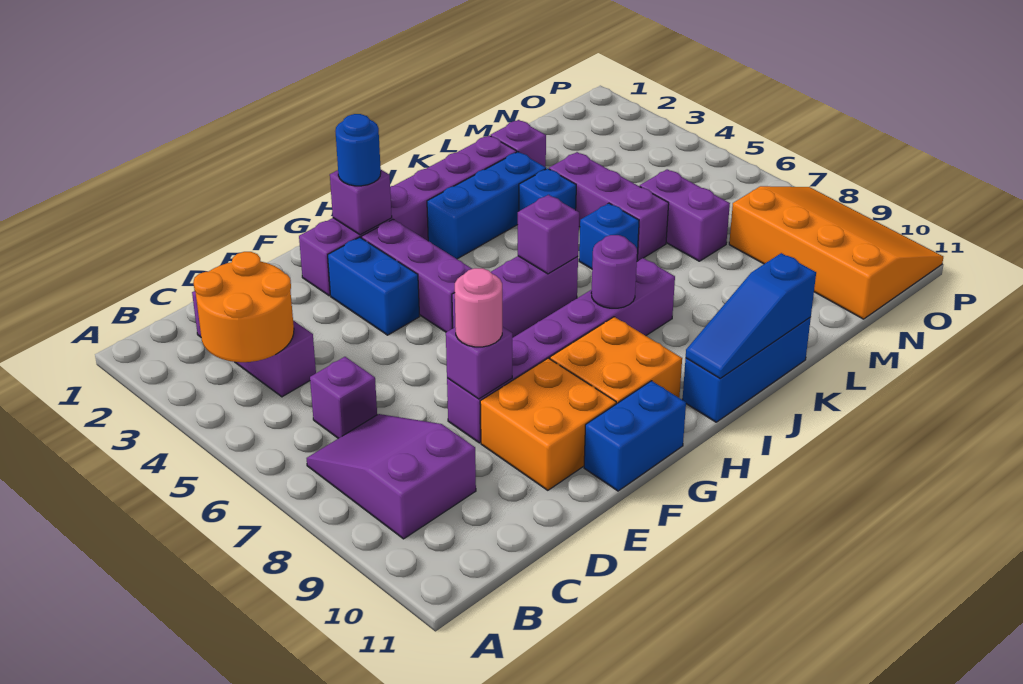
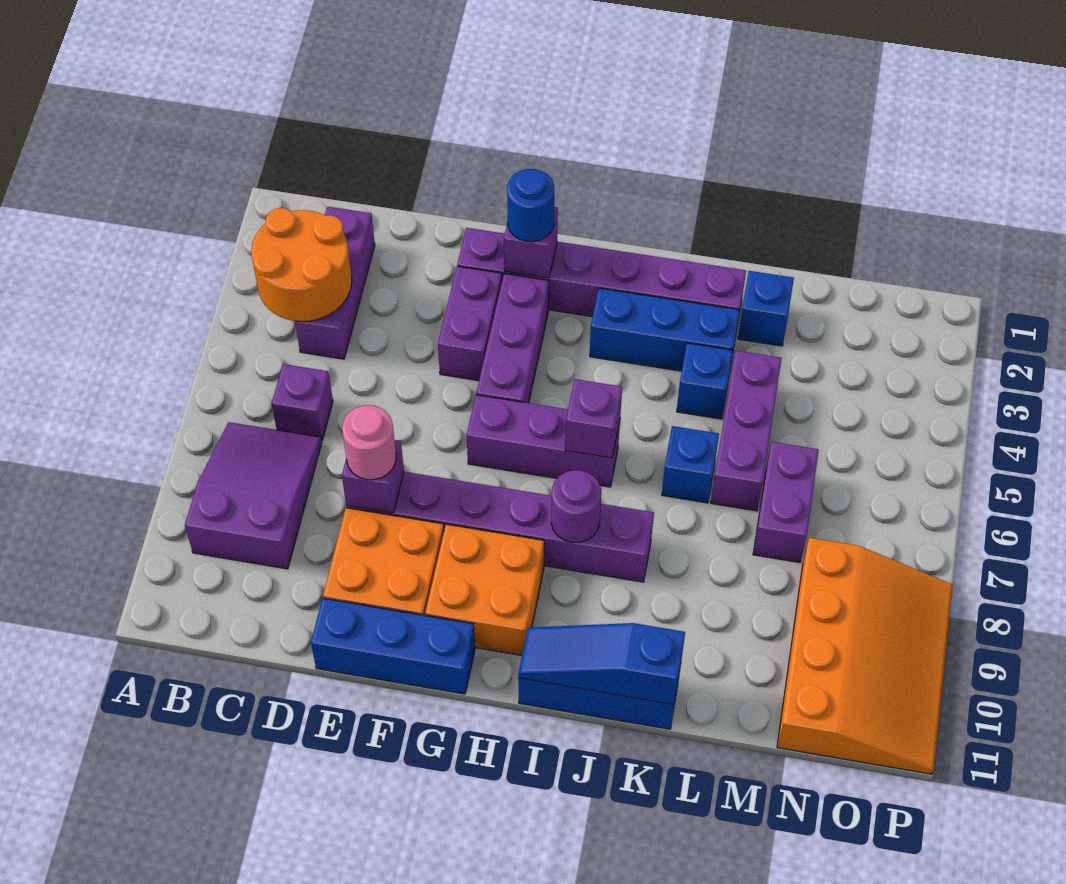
blue 1x2 brick [328,237,420,335] -> purple 1x2 brick [438,266,502,381]
blue 1x2 brick [584,381,686,491] -> blue 1x3 brick [311,598,475,694]
purple 1x1 brick [491,120,546,167] -> blue 1x1 brick [738,271,794,346]

